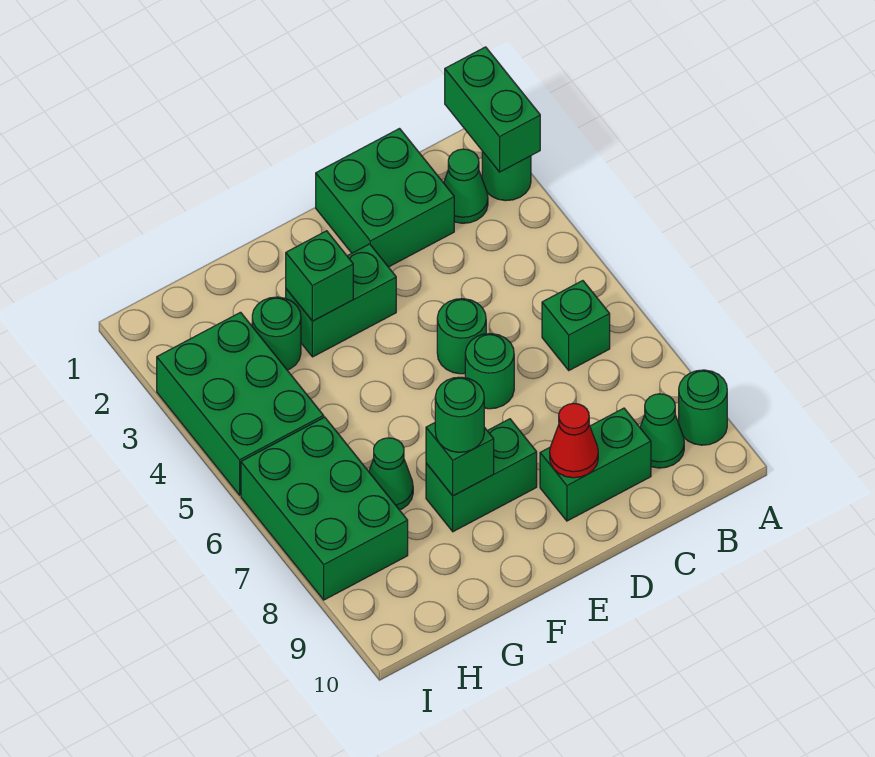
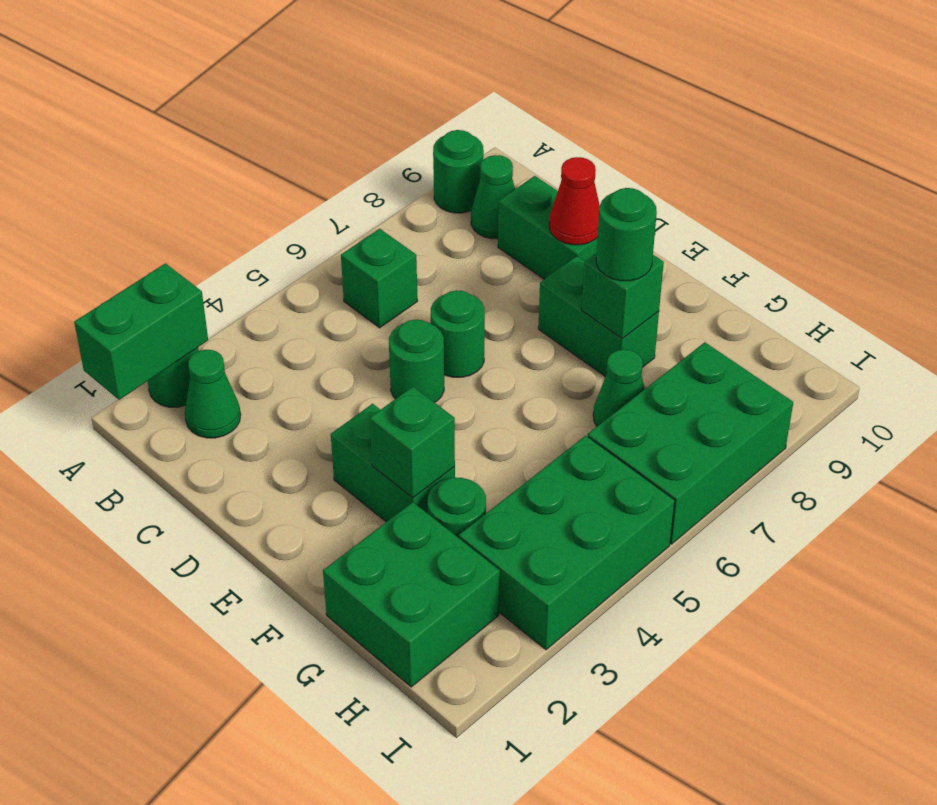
green 2x2 brick [316,129,454,267] -> green 2x2 brick moved to [323,502,500,687]

